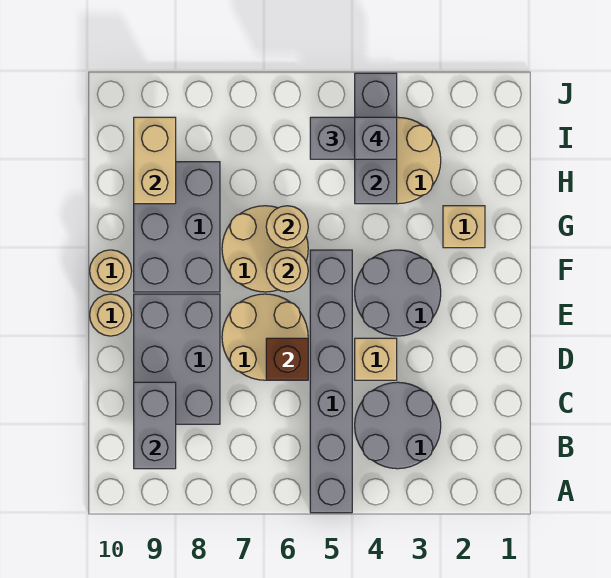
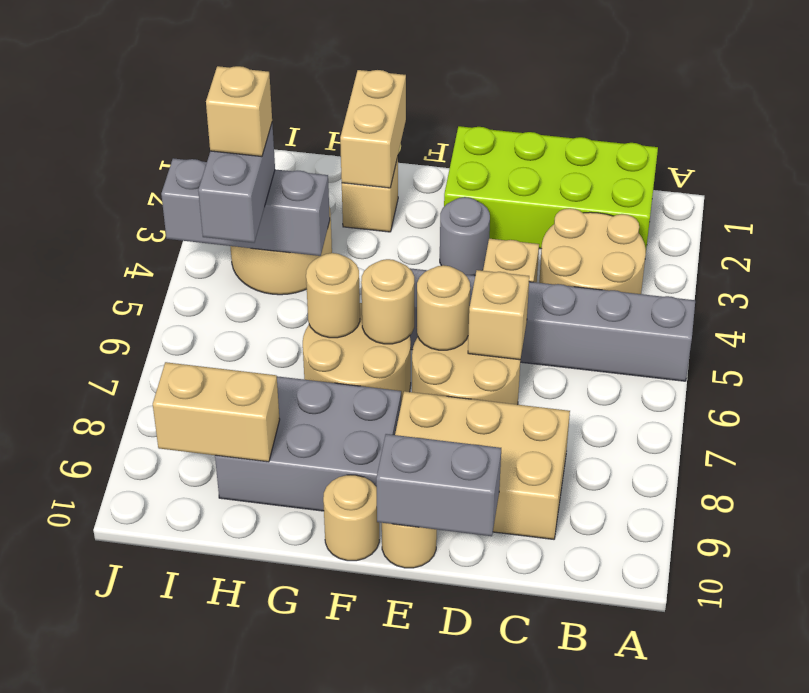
none -> lime 2x4 brick [444,126,658,249]
grey 2x2 round brick [355,382,441,469] -> tan 2x2 round brick [539,208,646,294]
grey 1x2 brick [134,382,176,469] -> grey 1x2 brick moved to [376,434,501,536]
grey 2x3 brick [134,294,220,424] -> tan 2x3 brick [395,391,570,539]
brown 1x1 brick [266,338,308,380] -> tan 1x1 brick [468,270,529,360]
grey 2x2 round brick [355,250,441,336] -> grey 1x1 round brick [440,197,490,276]
none -> tan 1x1 round brick [417,265,470,350]
none -> tan 1x2 brick [340,70,406,188]
grey 1x1 brick [355,117,397,159] -> tan 1x1 brick [206,66,272,157]

